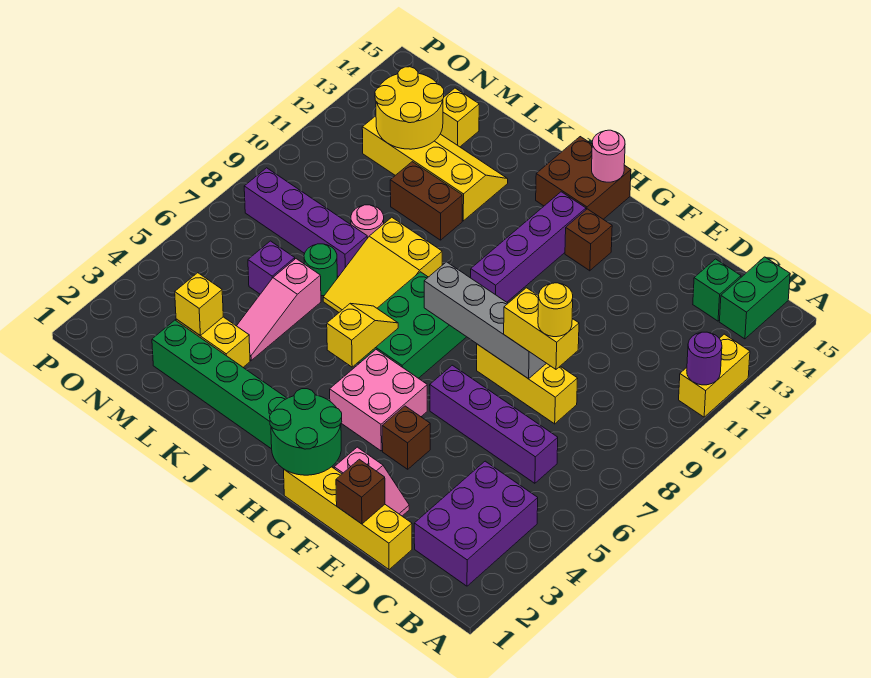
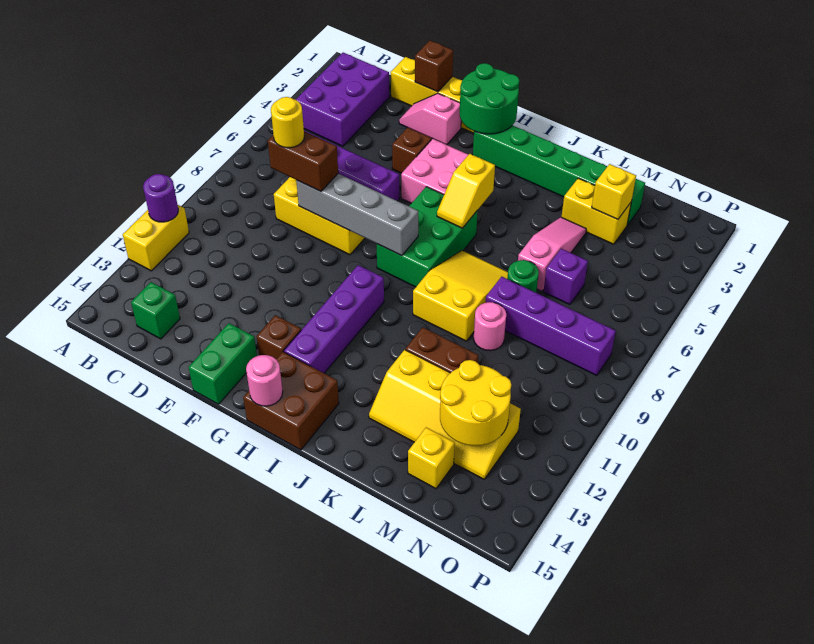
green 1x2 brick [719,257,790,339] -> green 1x2 brick moved to [189,323,257,404]
yellow 1x2 brick [504,288,579,369] -> brown 1x2 brick [268,131,338,191]

